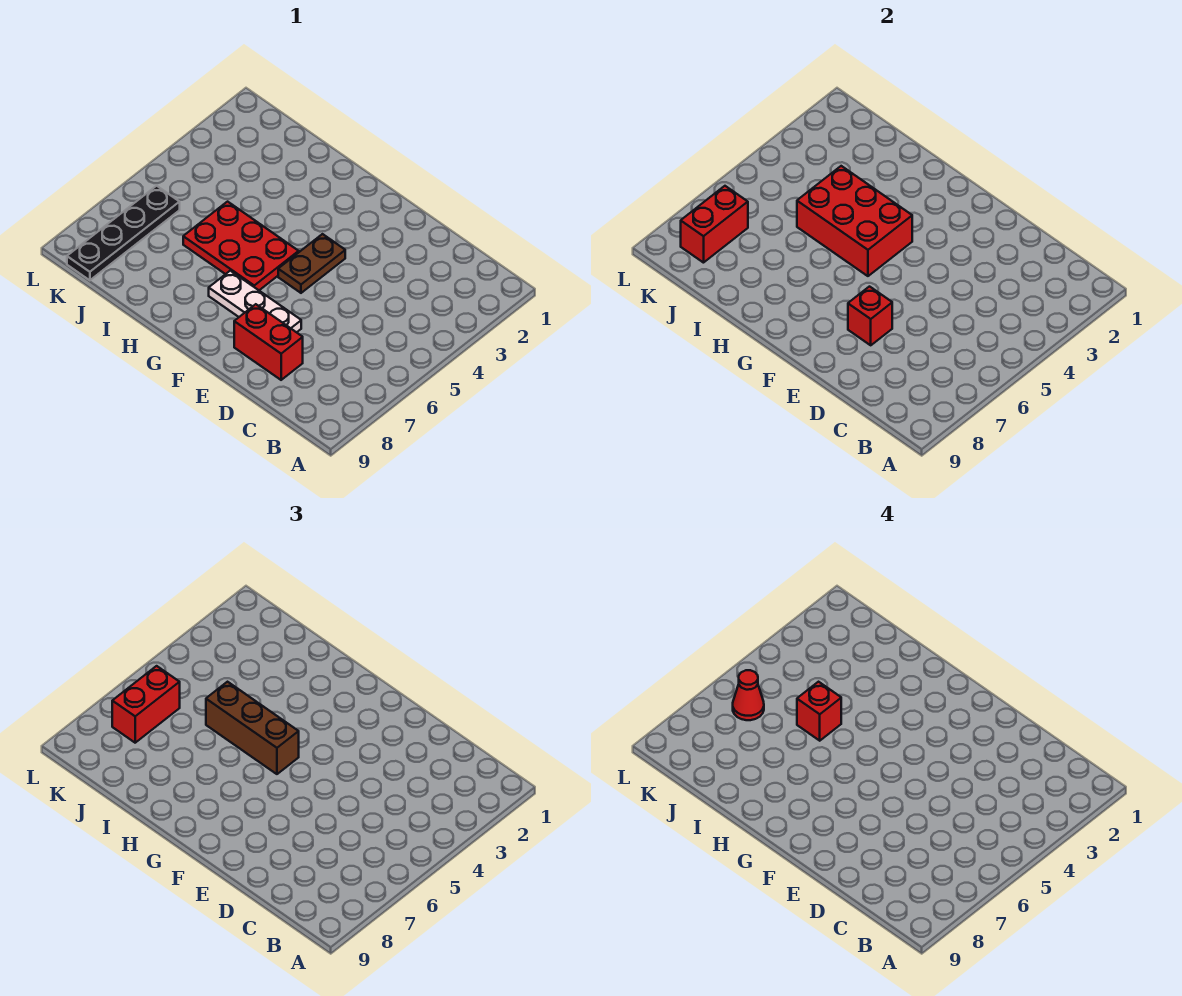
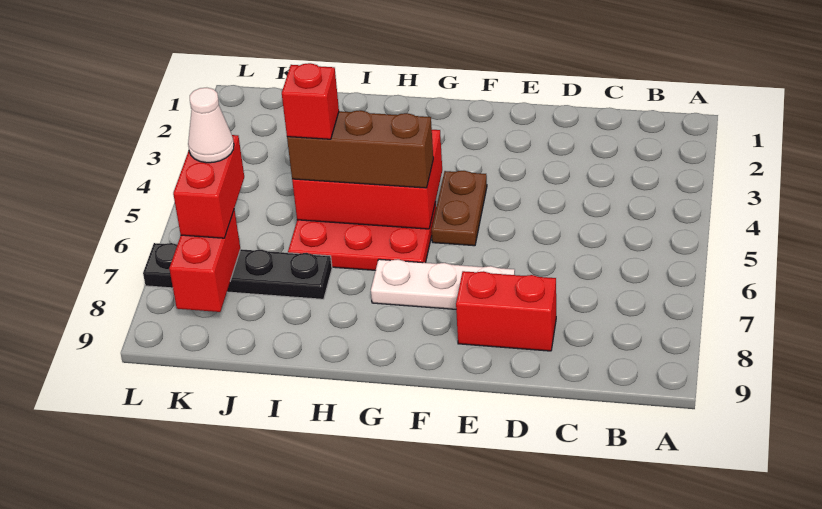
red 1x1 brick [848,287,892,345] -> none
black 1x4 plate [67,186,180,280] -> black 1x4 plate turned to [143,243,332,299]
red 1x1 cone [733,670,764,720] -> white 1x1 cone [188,88,234,163]

